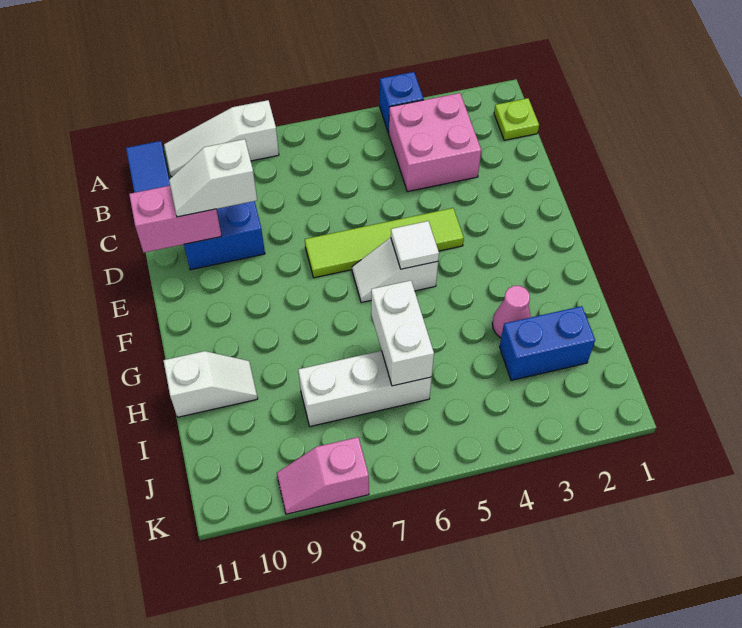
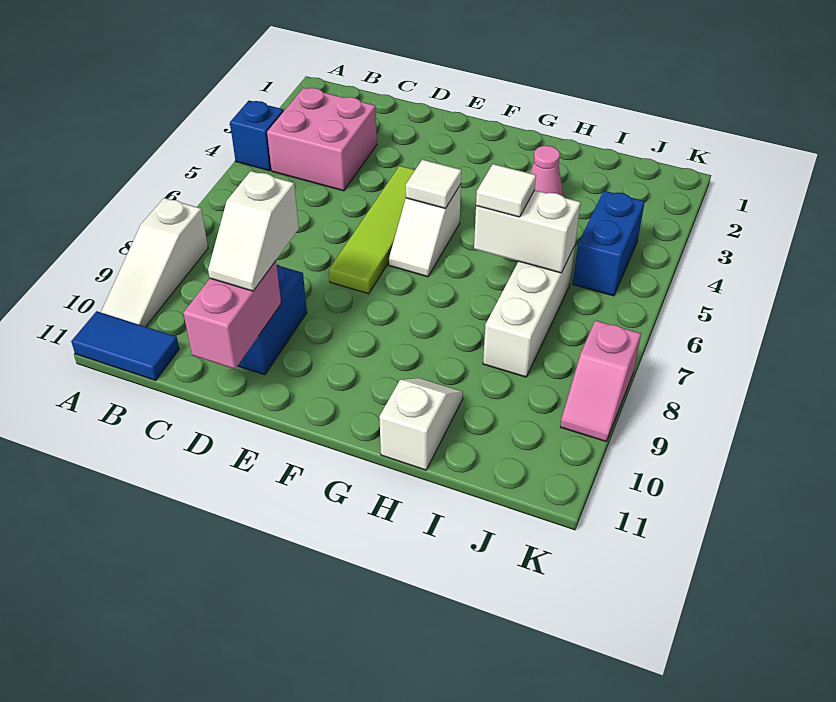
lime 1x1 plate [494,98,539,140] -> none
none -> white 1x1 tile [476,164,536,217]
blue 1x2 brick [499,306,595,380] -> blue 1x2 brick moved to [573,191,645,296]

